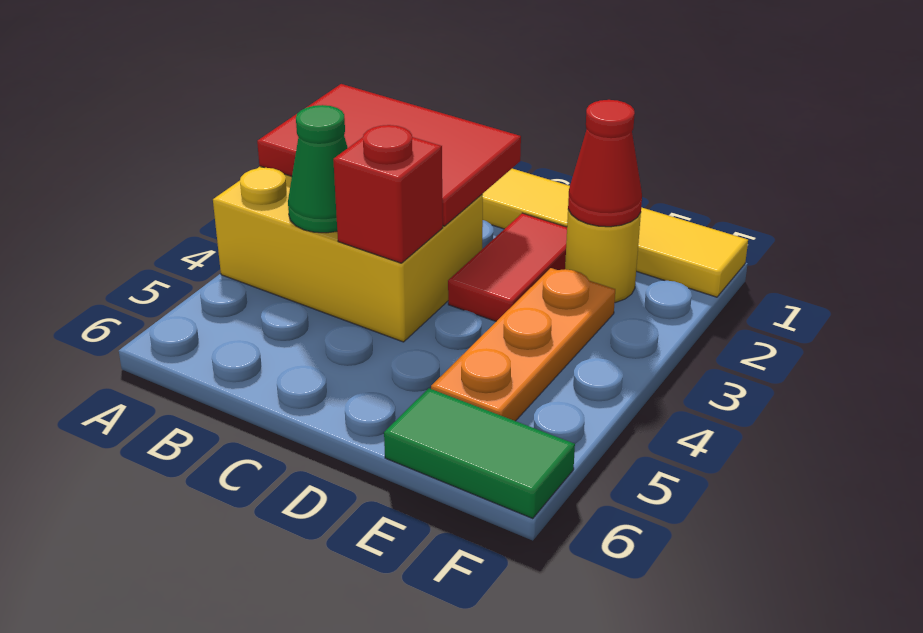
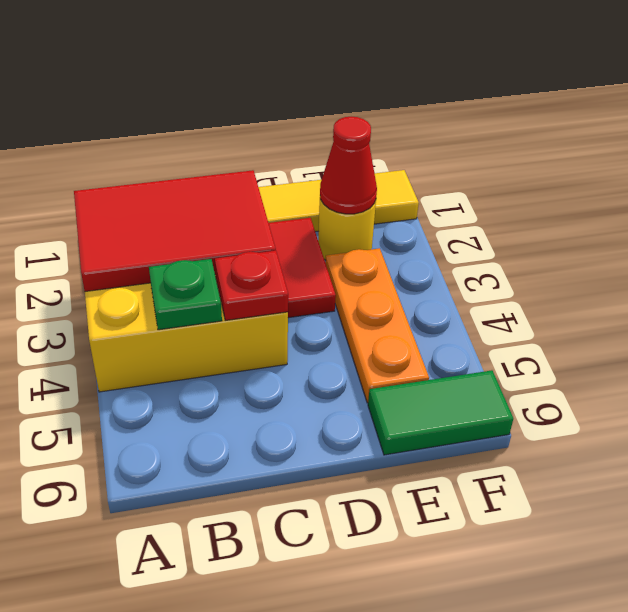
green 1x1 cone [288,105,348,233] -> green 1x1 plate [149,259,222,330]
red 1x1 brick [333,125,443,263] -> red 1x1 plate [215,251,288,320]

